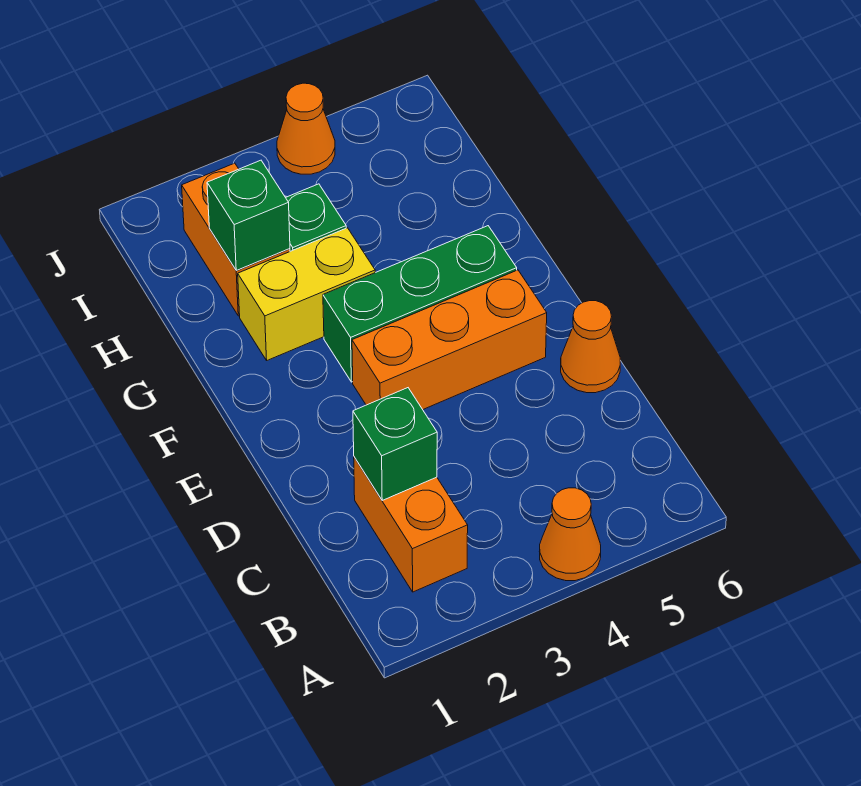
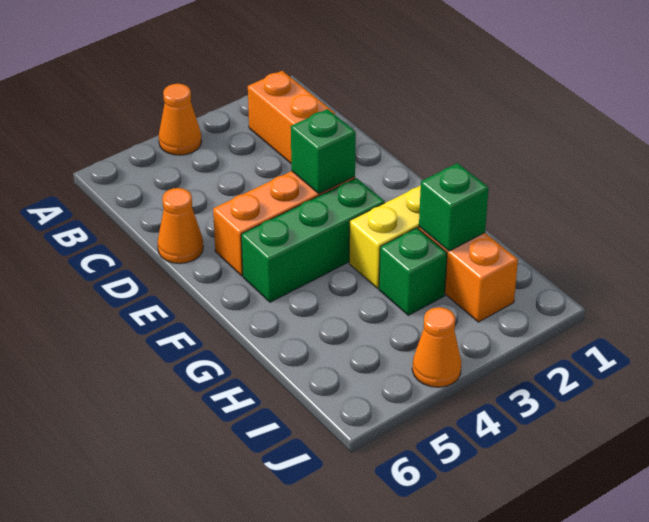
green 1x1 brick [353,388,437,500] -> green 1x1 brick moved to [291,109,356,194]

